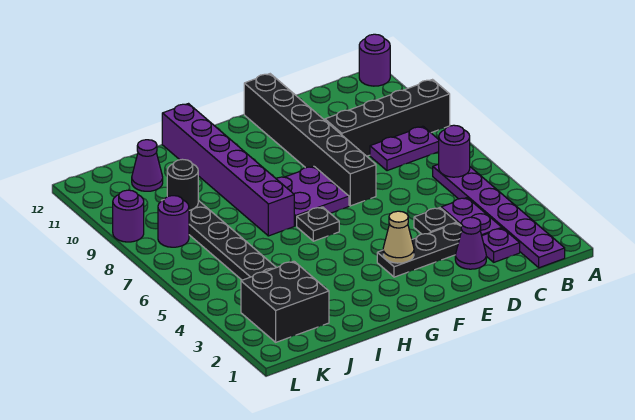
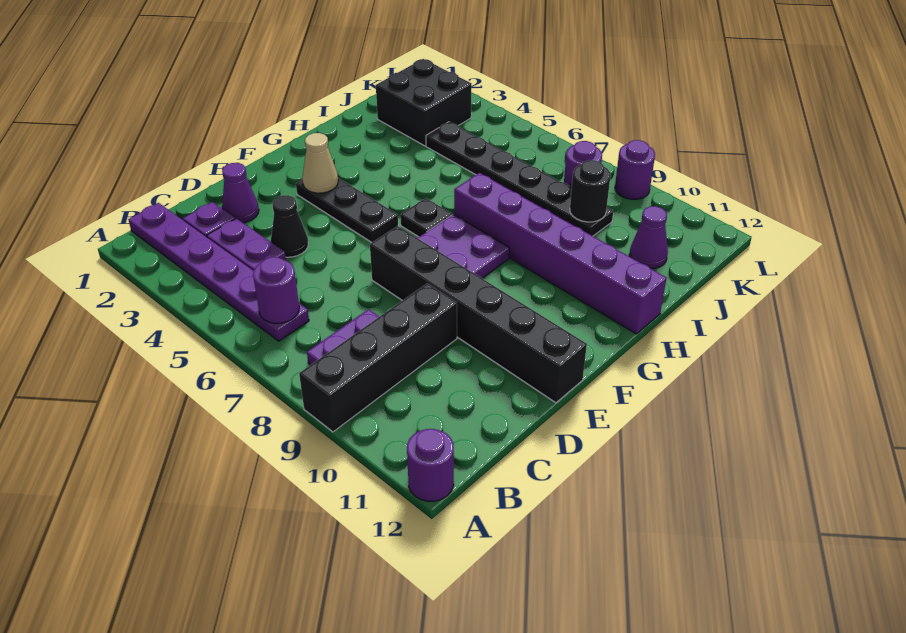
black 1x3 plate [377,223,462,277] -> black 1x3 plate turned to [296,178,398,242]
black 1x1 plate [414,208,457,234] -> black 1x1 cone [271,195,308,257]

